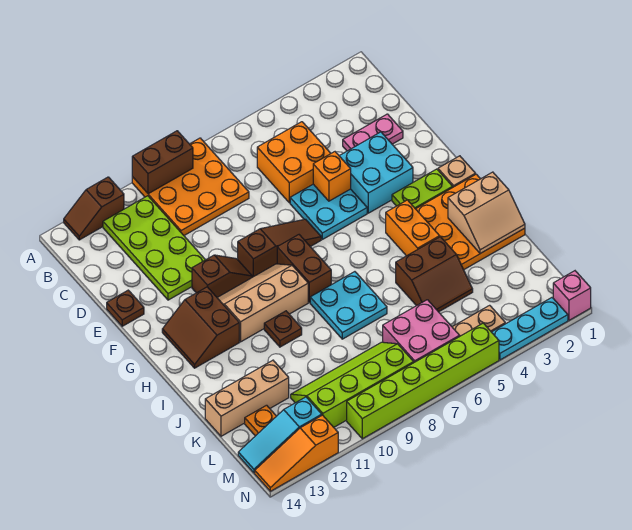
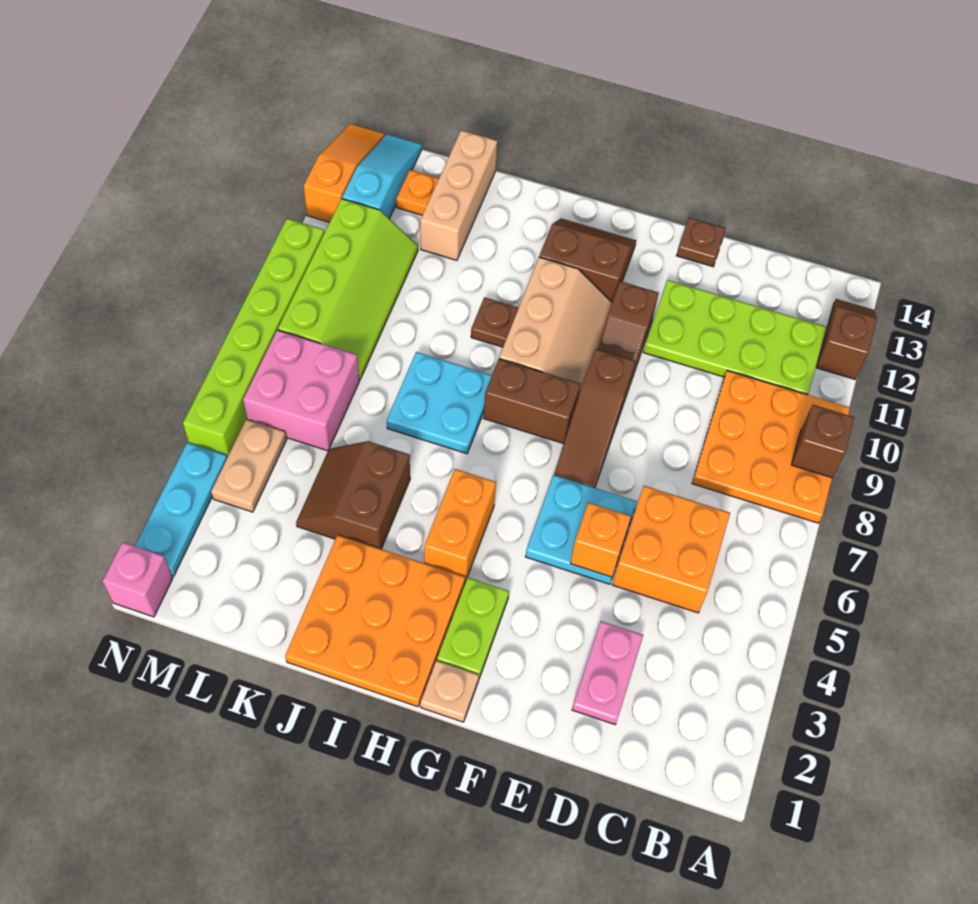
brown 1x2 brick [132,131,193,194] -> brown 1x1 brick [791,405,854,478]
cyan 2x2 brick [340,132,413,213] -> none
orange 1x2 brick [386,200,440,256] -> orange 1x2 brick turned to [424,469,496,582]
tan 2x2 slope [448,172,525,254] -> none

